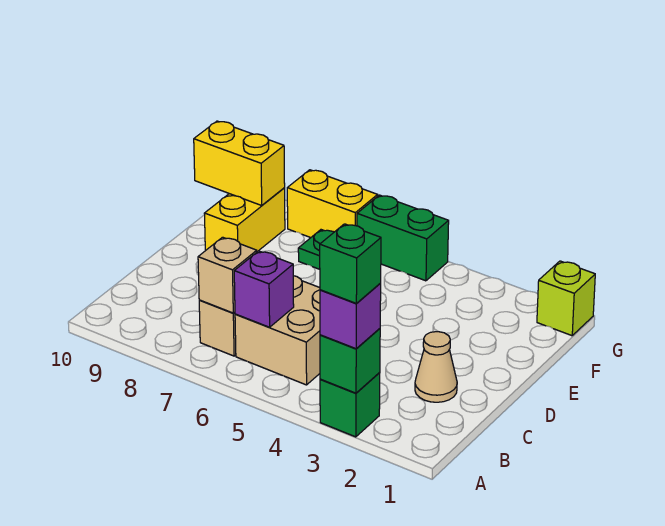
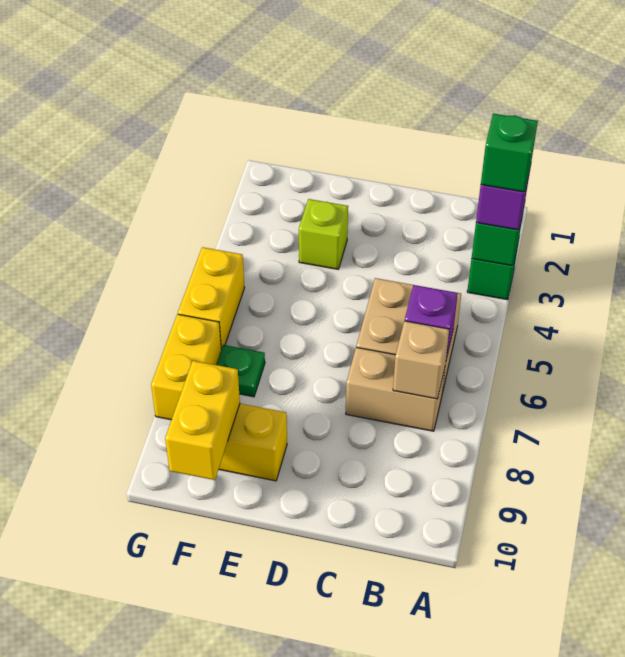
tan 1x1 cone [415,332,457,402] -> none
lime 1x1 brick [537,261,595,336] -> lime 1x1 brick moved to [299,199,348,269]
green 1x2 brick [357,195,449,281] -> yellow 1x2 brick [178,247,244,349]

